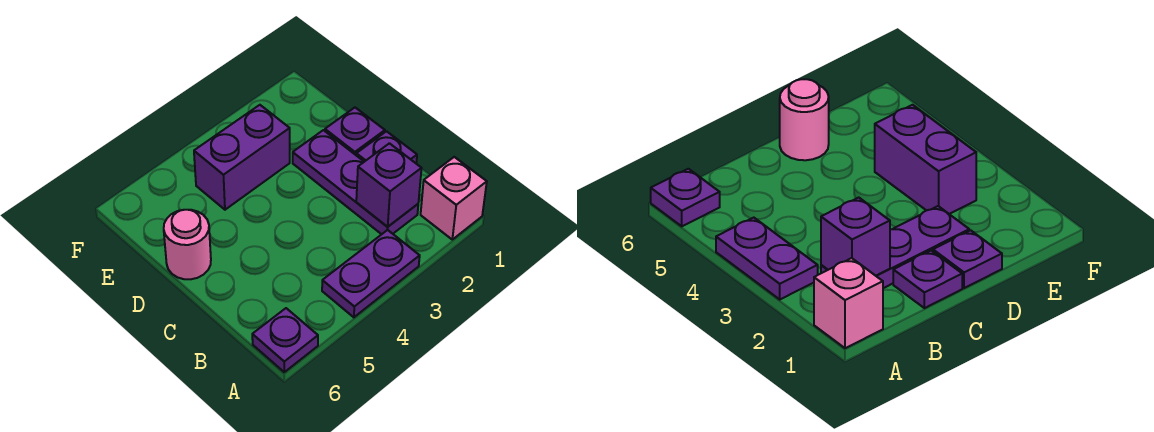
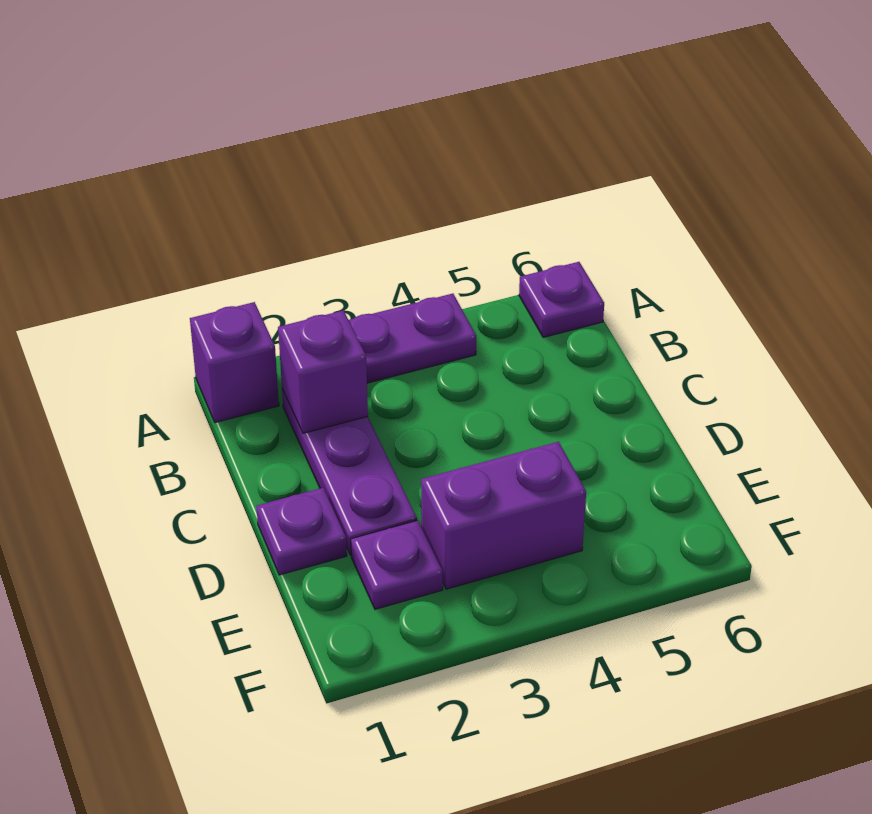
pink 1x1 brick [421,157,487,239] -> purple 1x1 brick [190,302,279,423]
purple 1x1 plate [356,131,417,163] -> purple 1x1 plate moved to [351,520,443,609]
pink 1x1 round brick [164,210,211,279] -> none

